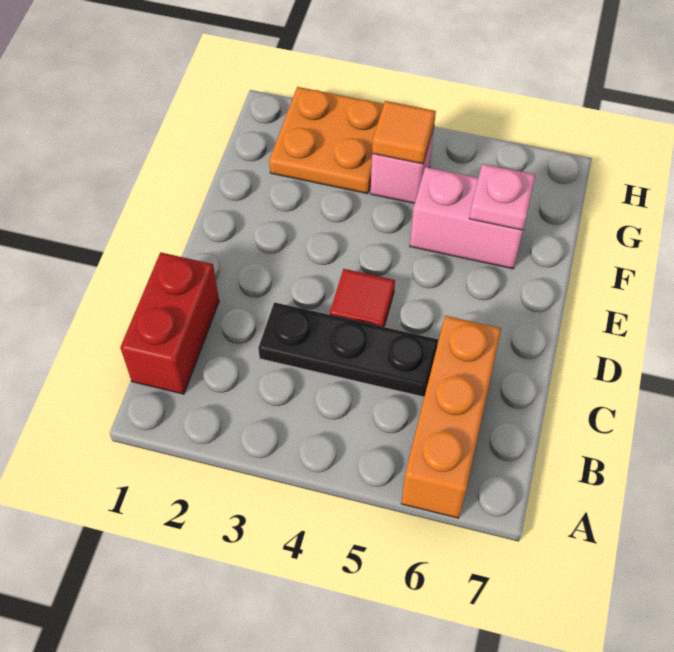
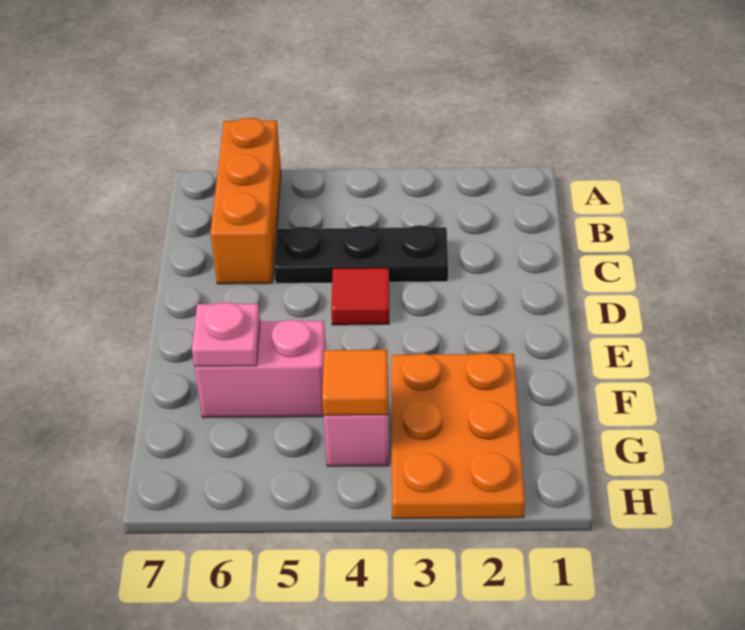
red 1x2 brick [120,252,219,394] -> none
orange 2x2 plate [269,87,384,194] -> orange 2x3 plate [392,353,525,519]

